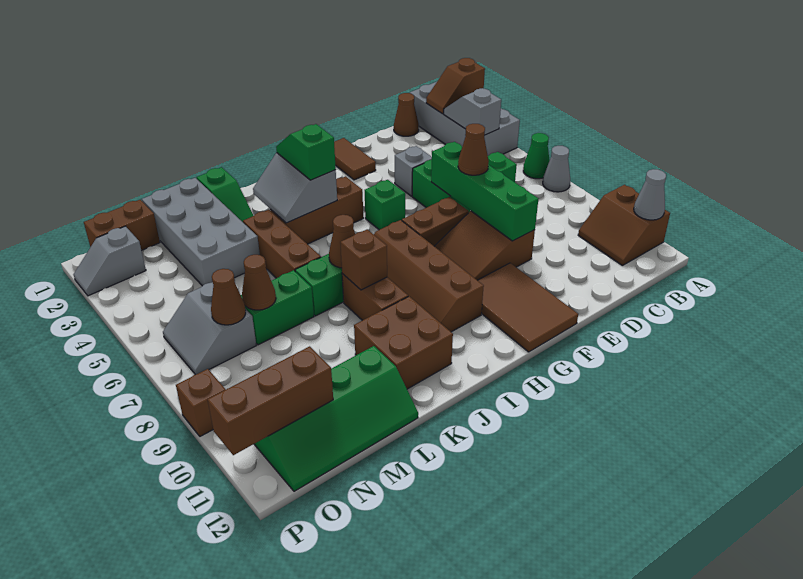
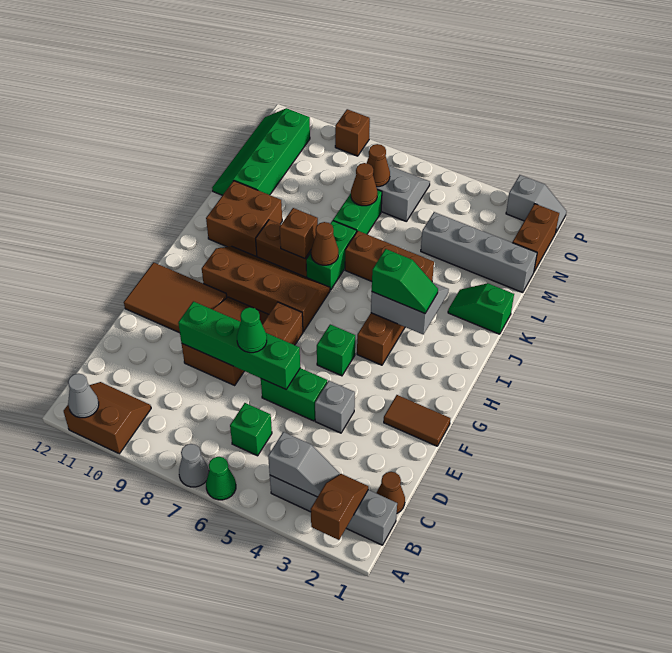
grey 2x4 brick [410,82,520,156] -> grey 1x4 brick [270,475,397,545]
brown 1x1 cone [458,124,489,175] -> green 1x1 cone [237,307,267,353]
grey 2x4 brick [142,178,260,286] -> grey 1x4 brick [421,212,537,293]
brown 1x3 brick [208,346,333,455] -> none
grey 1x2 slope [73,226,146,296] -> grey 1x2 slope turned to [506,175,567,232]

